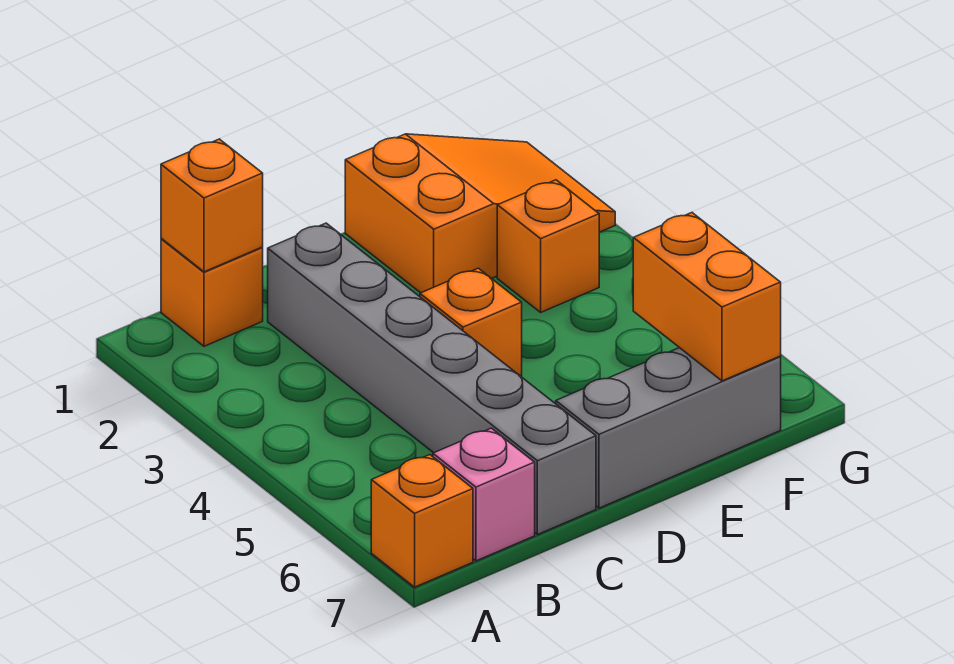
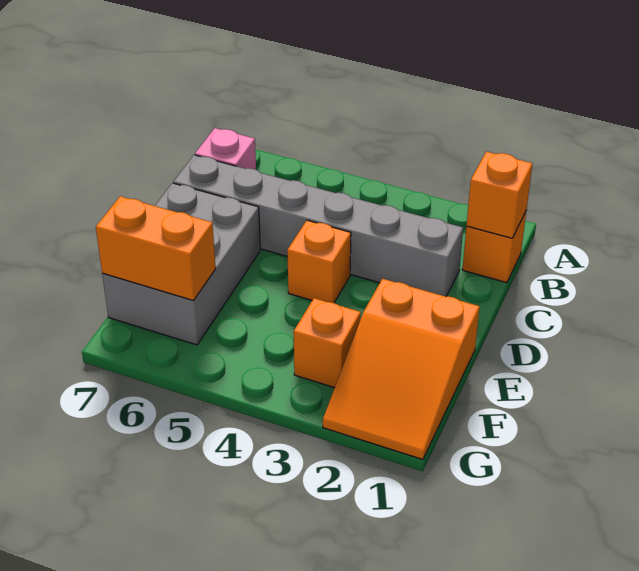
orange 1x1 brick [371,455,473,587] -> none
grey 1x3 brick [556,348,781,508] -> grey 2x3 brick [102,183,260,345]

